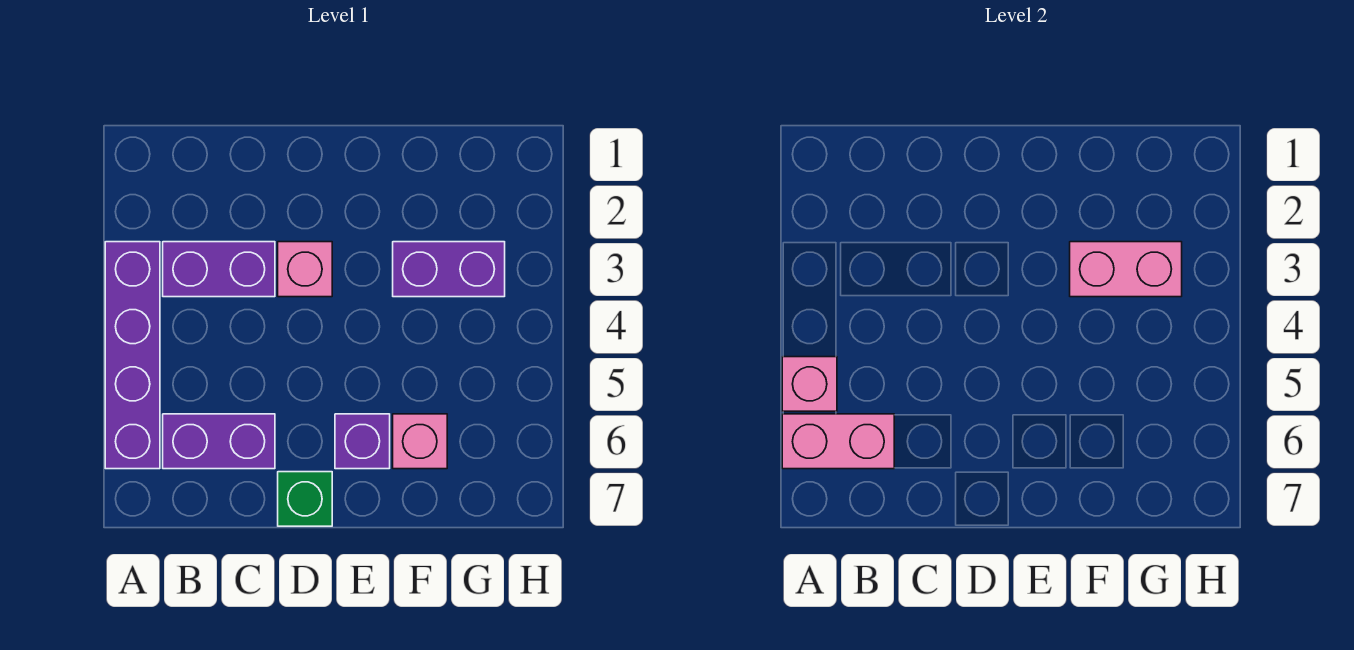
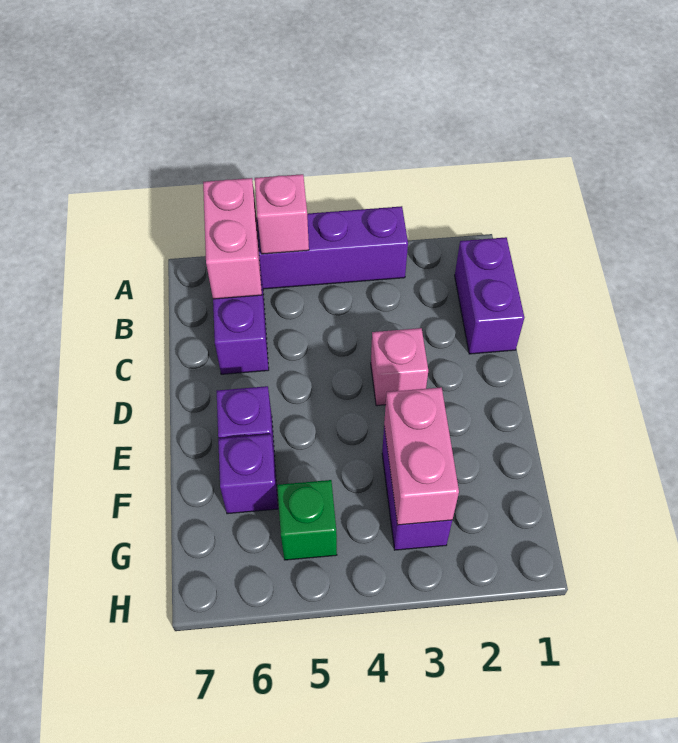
purple 1x2 brick [163,242,275,297] -> purple 1x2 brick moved to [455,237,524,354]
green 1x1 brick [278,472,332,526] -> green 1x1 brick moved to [277,480,337,560]
pink 1x1 brick [393,414,447,469] -> purple 1x1 brick [218,434,278,514]

